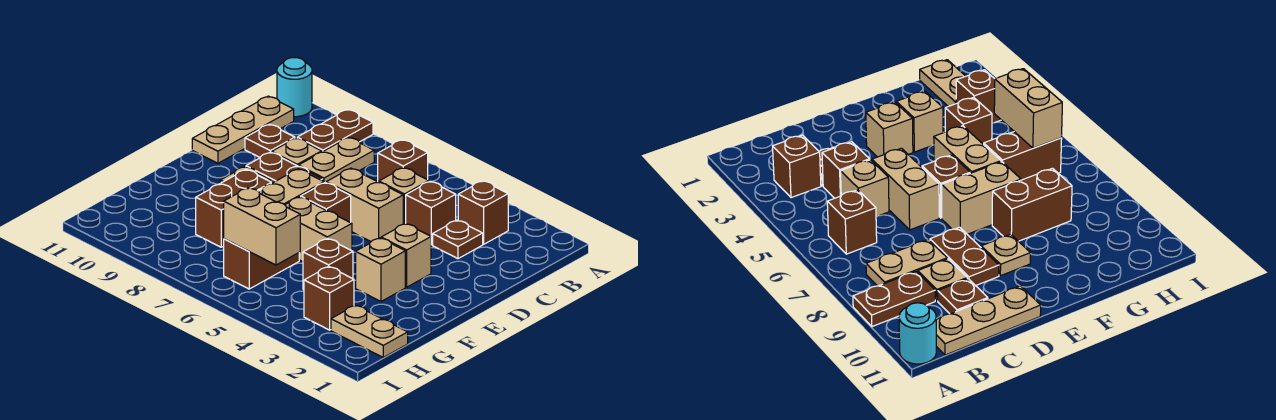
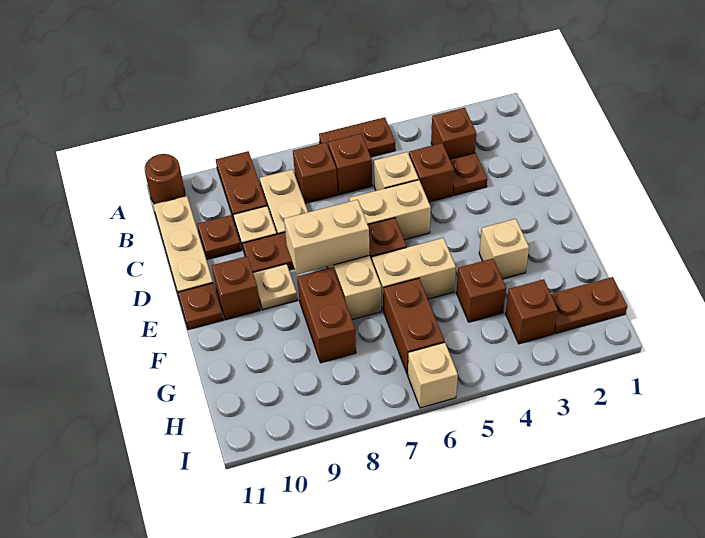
none -> brown 1x2 plate [319,117,395,157]
cyan 1x1 round brick [277,58,312,117] -> brown 1x1 round brick [145,154,185,204]
none -> brown 1x1 brick [293,142,338,203]
tan 1x1 brick [381,224,431,287] -> tan 1x1 brick moved to [408,342,458,408]
none -> brown 1x1 brick [212,256,260,320]
none -> brown 1x1 plate [178,283,223,330]
tan 1x2 plate [331,305,408,357] -> brown 1x2 plate [551,277,627,334]
tan 1x2 brick [224,188,300,265] -> tan 1x2 brick moved to [284,200,370,274]

